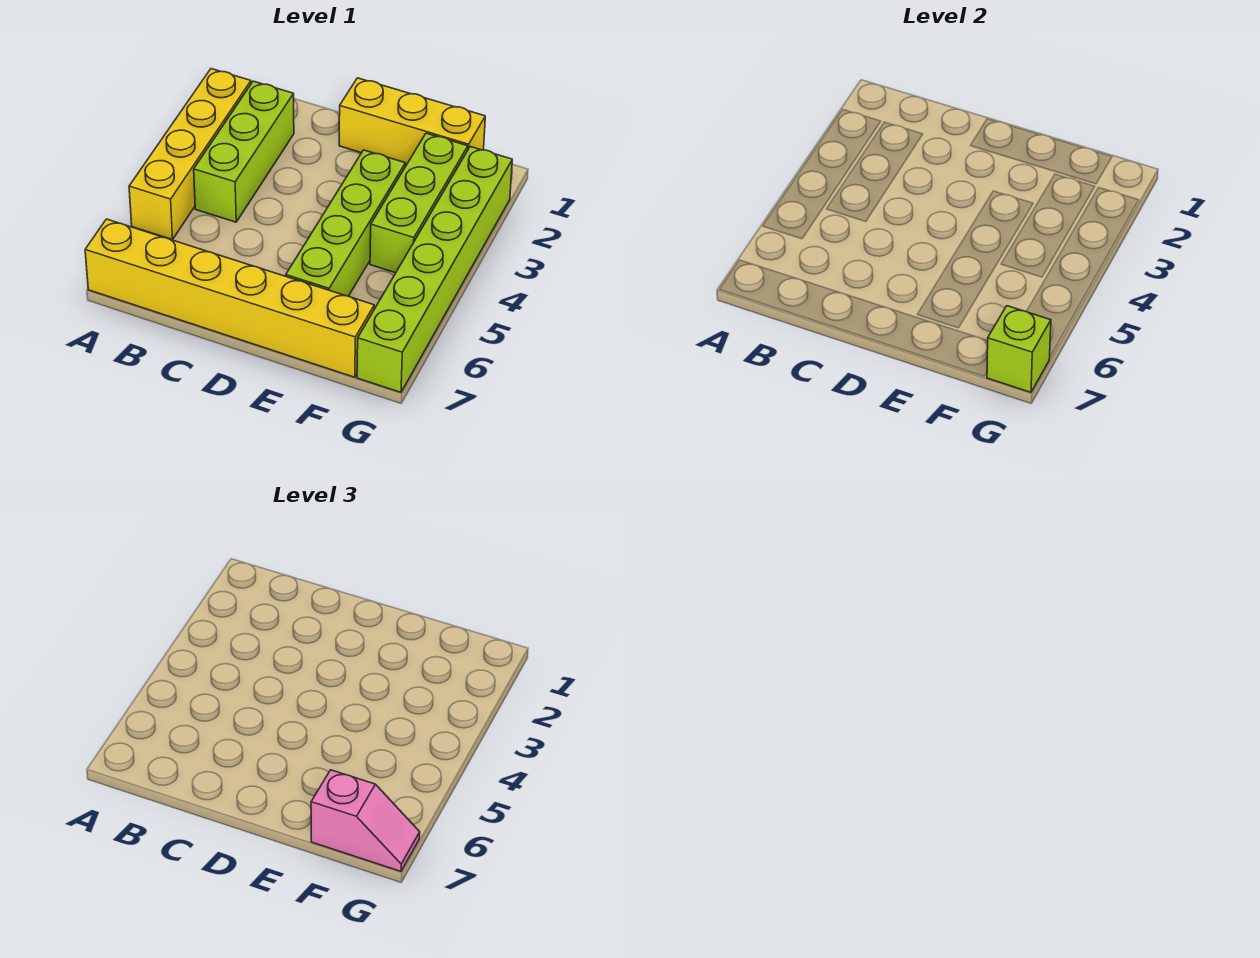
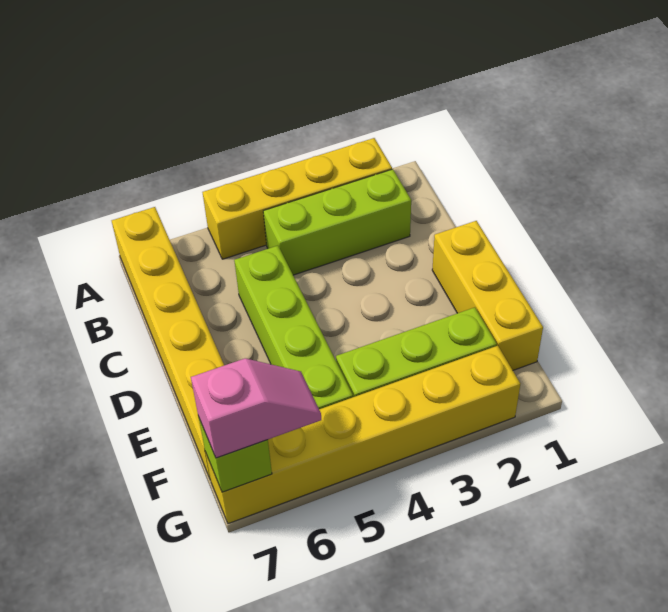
lime 1x4 brick [286,150,405,296] -> lime 1x4 brick turned to [234,246,353,409]
pink 1x2 slope [311,770,420,871] -> pink 1x2 slope turned to [191,358,321,458]
lime 1x6 brick [357,147,512,392] -> yellow 1x6 brick [205,346,520,524]

